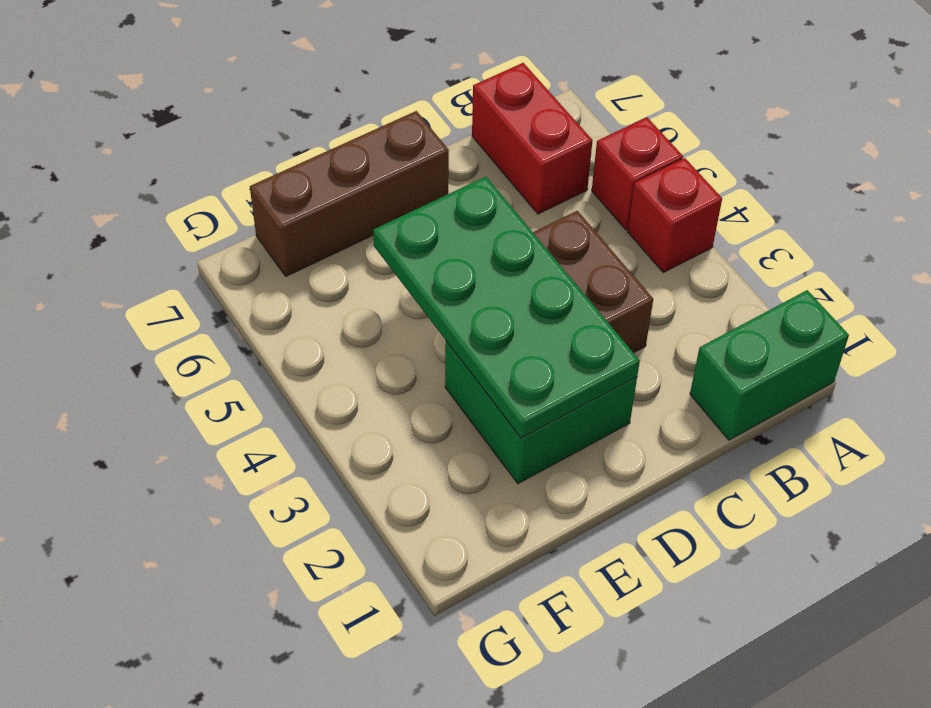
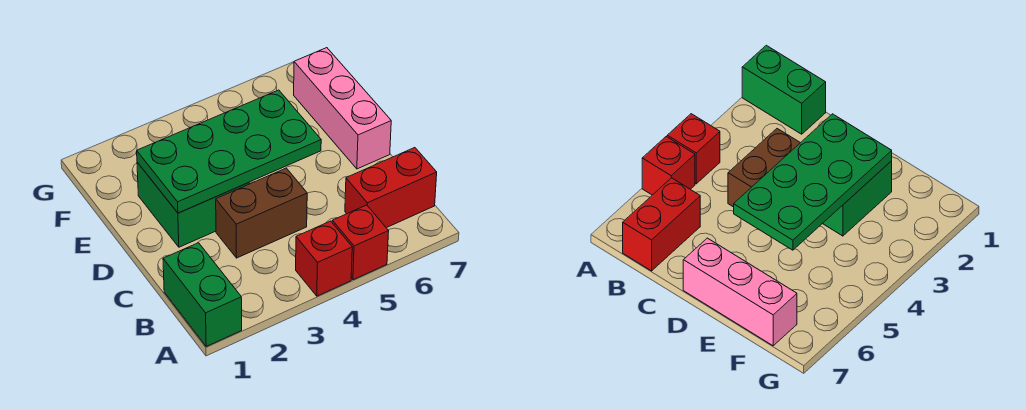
brown 1x3 brick [250,111,449,276] -> pink 1x3 brick [294,48,391,169]

